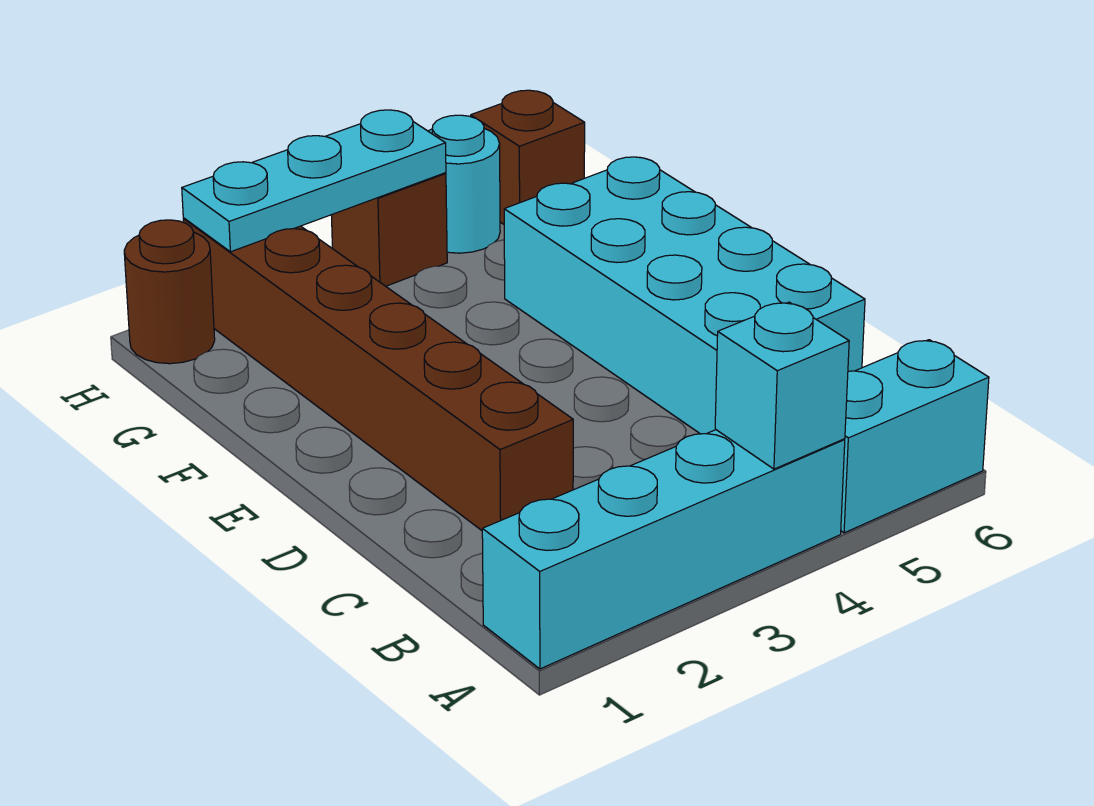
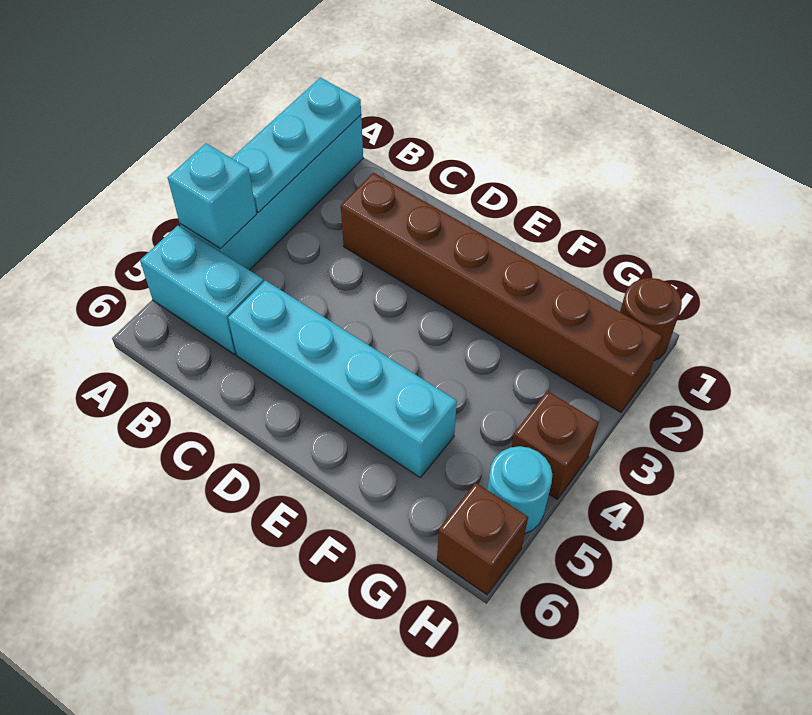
cyan 1x2 brick [841,340,989,533] -> cyan 1x2 brick turned to [140,226,264,355]
cyan 2x4 brick [504,157,865,434] -> cyan 1x4 brick [228,280,457,478]
cyan 1x3 plate [182,110,446,252] -> cyan 1x3 plate moved to [232,78,361,212]

